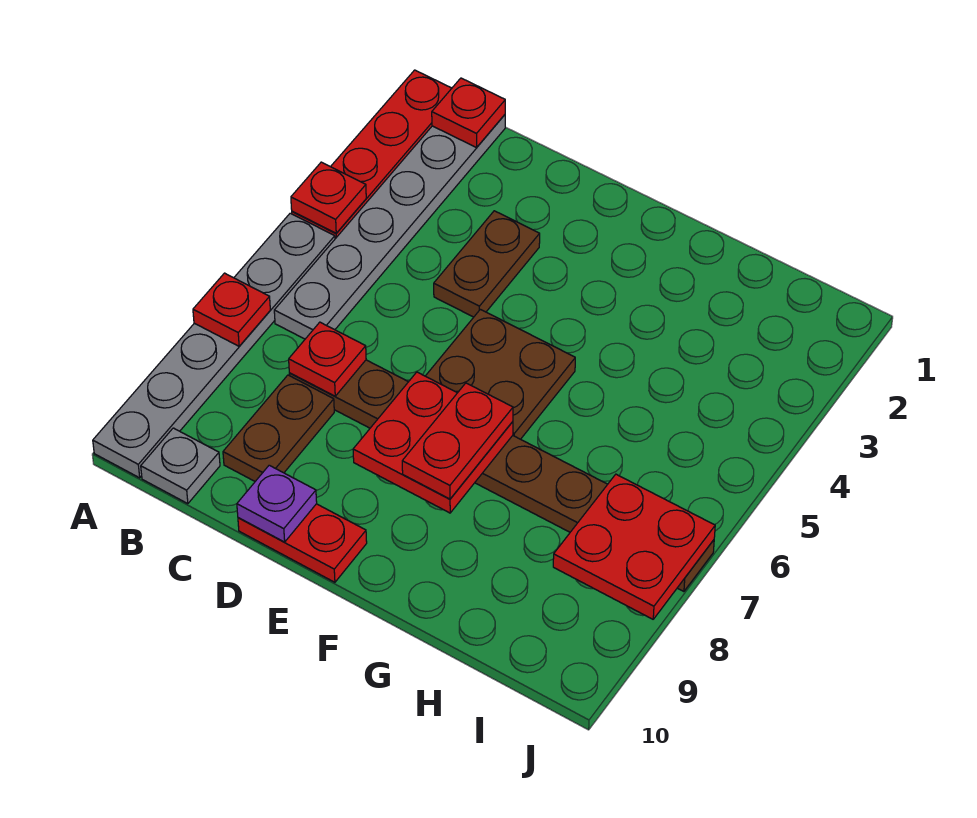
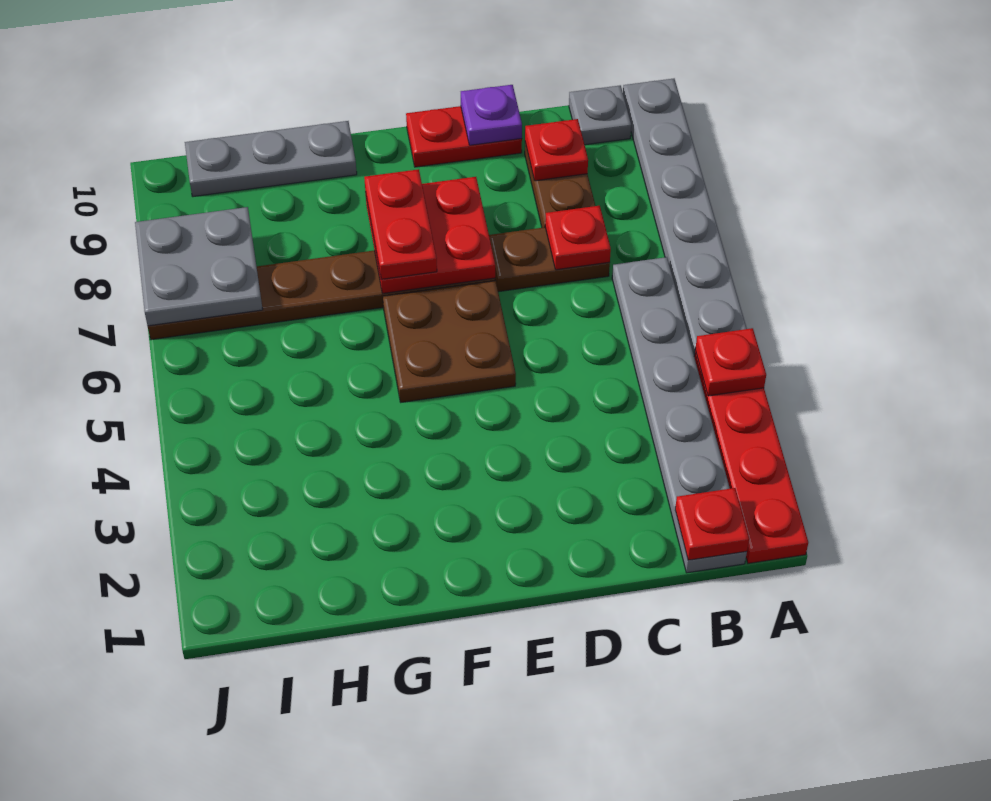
red 1x1 plate [193,273,270,346] -> red 1x1 plate moved to [525,119,588,181]
brown 1x2 plate [434,211,540,317] -> none
none -> grey 1x3 plate [185,121,357,197]
red 2x2 plate [553,474,715,619] -> grey 2x2 plate [135,207,263,326]

